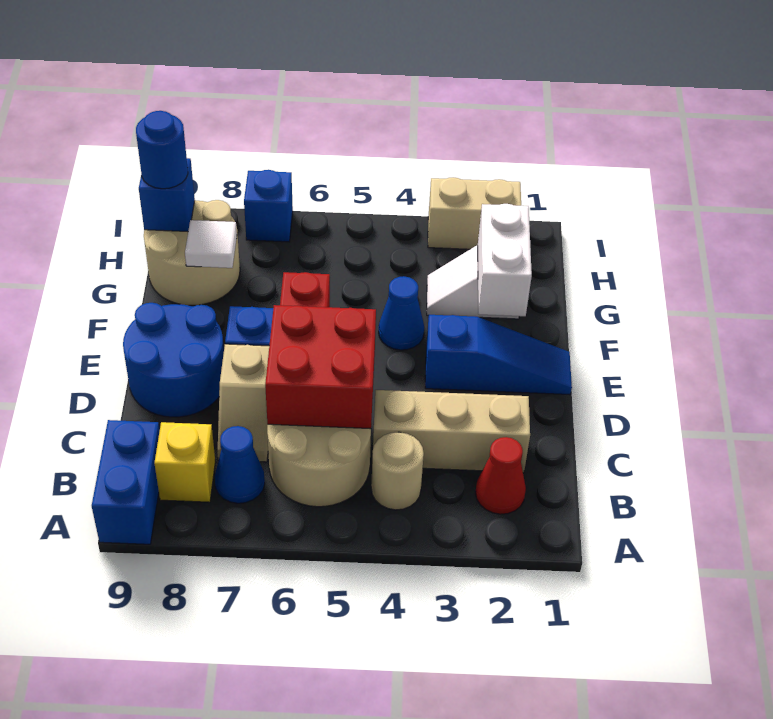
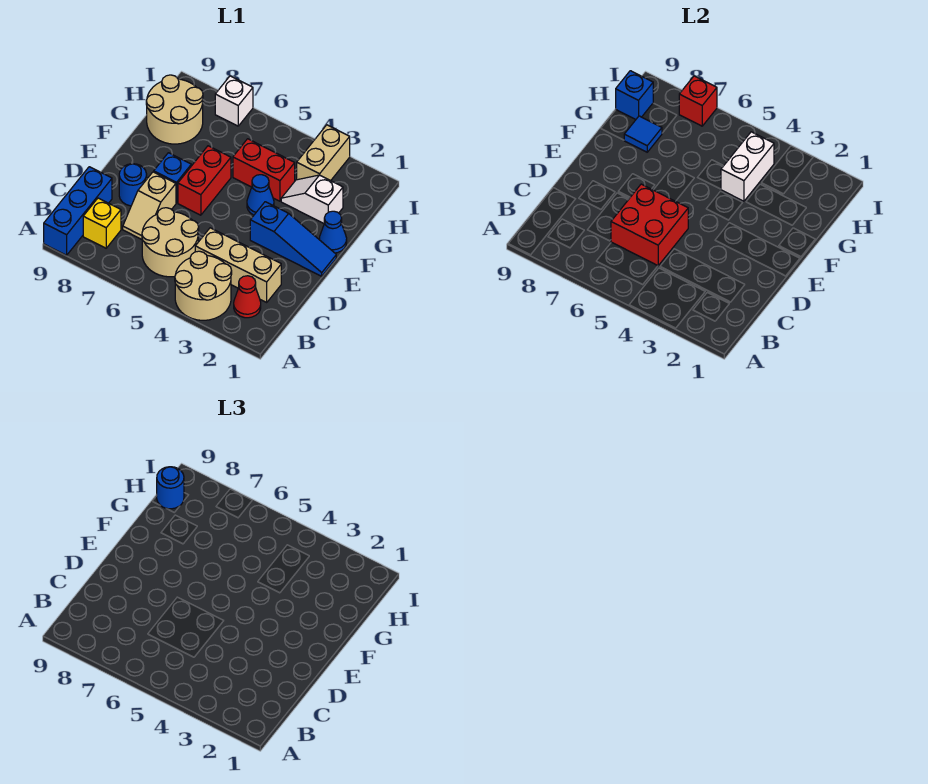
blue 1x2 brick [92,420,160,544] -> blue 1x3 brick [44,167,112,255]
tan 1x1 round brick [371,432,424,510] -> tan 2x2 round brick [175,251,232,320]
blue 1x1 cone [215,426,265,503] -> blue 1x1 cone moved to [319,211,347,253]
blue 2x2 round brick [123,303,224,417] -> blue 1x1 round brick [119,164,147,206]
white 1x2 brick [478,204,532,316] -> white 1x2 brick moved to [721,132,774,201]
none -> red 1x2 brick [233,139,295,201]
white 1x1 tile [185,220,237,268] -> blue 1x1 tile [624,116,662,152]
tan 1x2 brick [428,177,521,249] -> tan 1x2 brick turned to [297,125,350,181]
blue 1x1 brick [244,170,293,242] -> white 1x1 brick [215,76,253,126]
none -> red 1x1 brick [679,76,717,126]

